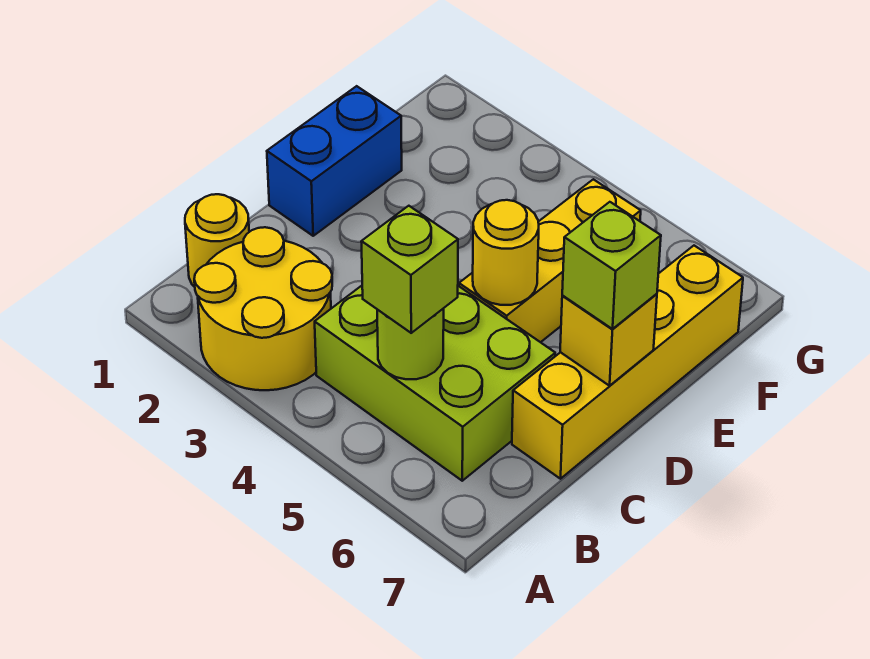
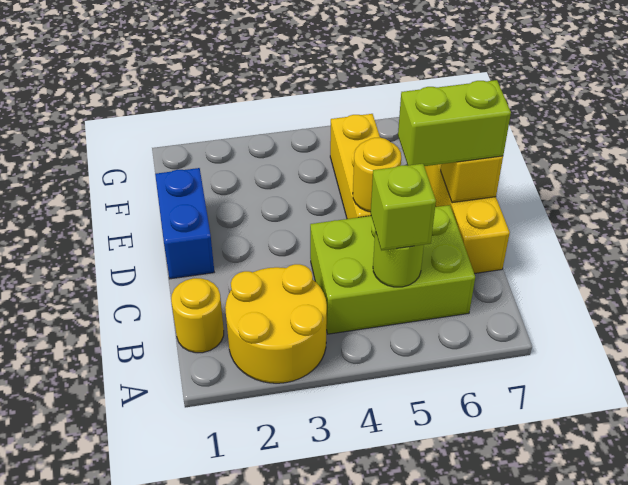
lime 1x1 brick [562,202,661,329] -> lime 1x2 brick [398,80,511,166]

